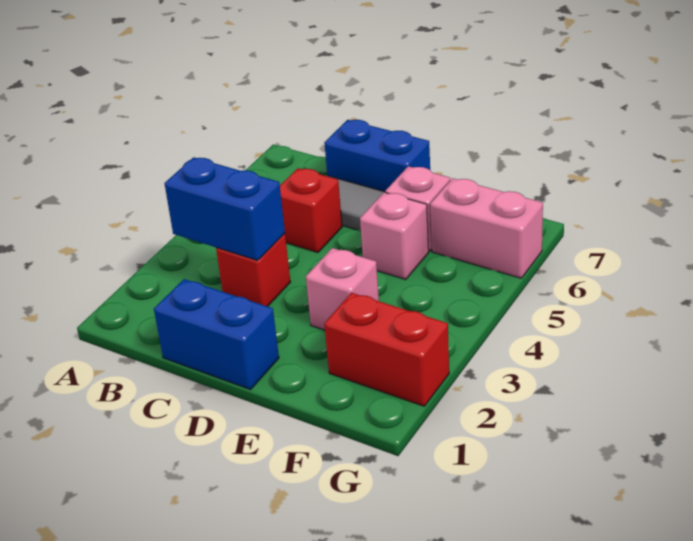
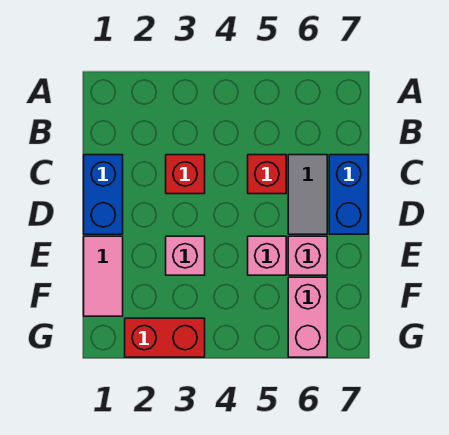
blue 1x2 brick [164,157,285,261] -> none
none -> pink 1x2 tile [84,236,123,316]
red 1x2 brick [324,293,449,406] -> red 1x2 brick turned to [125,318,205,357]

